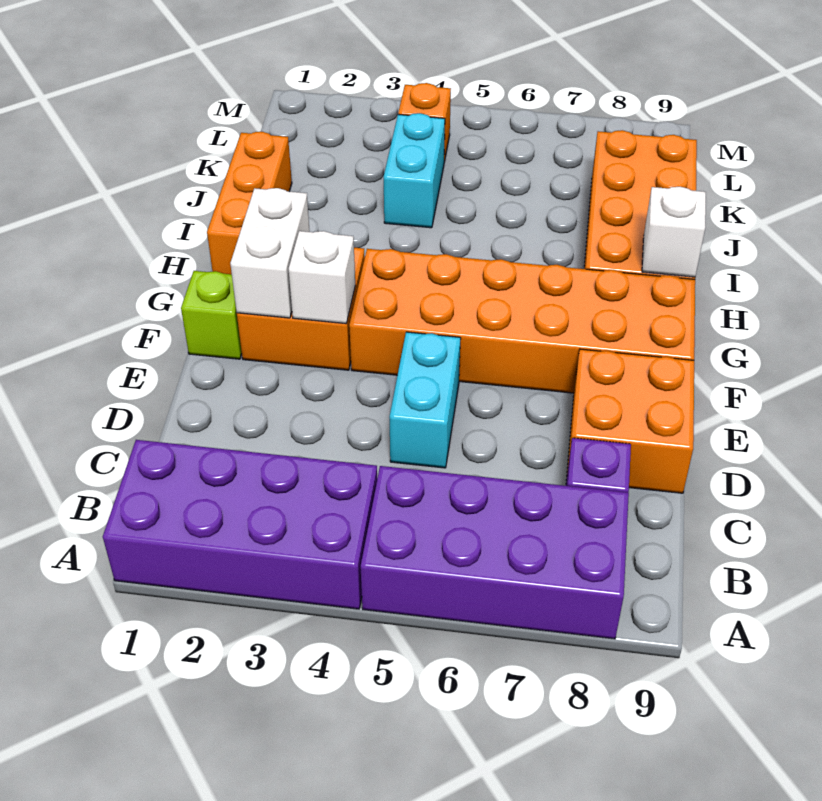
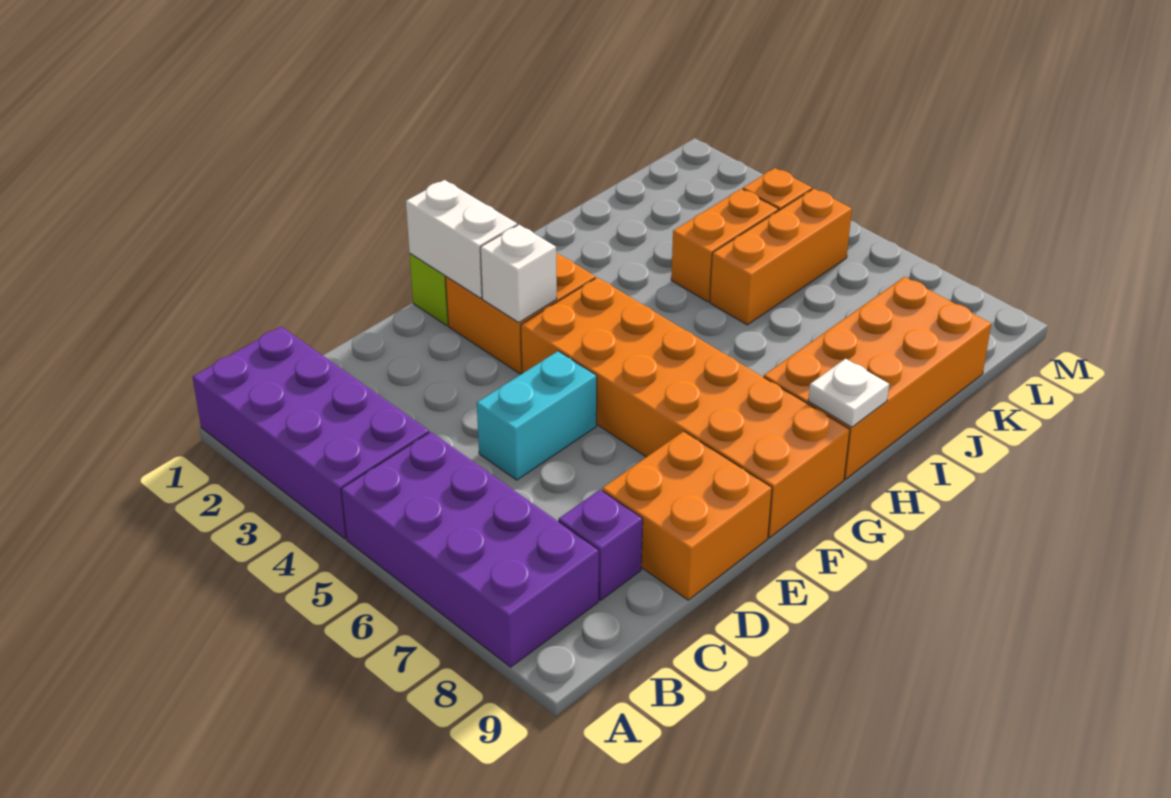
white 1x2 brick [230,188,310,318] -> white 1x2 brick turned to [406,180,517,298]
orange 1x3 brick [207,132,292,274] -> orange 1x3 brick moved to [710,189,852,325]
white 1x1 brick [642,187,706,277] -> white 1x1 plate [808,359,889,427]
cyan 1x2 brick [384,113,445,228] -> orange 1x2 brick [671,189,778,302]

